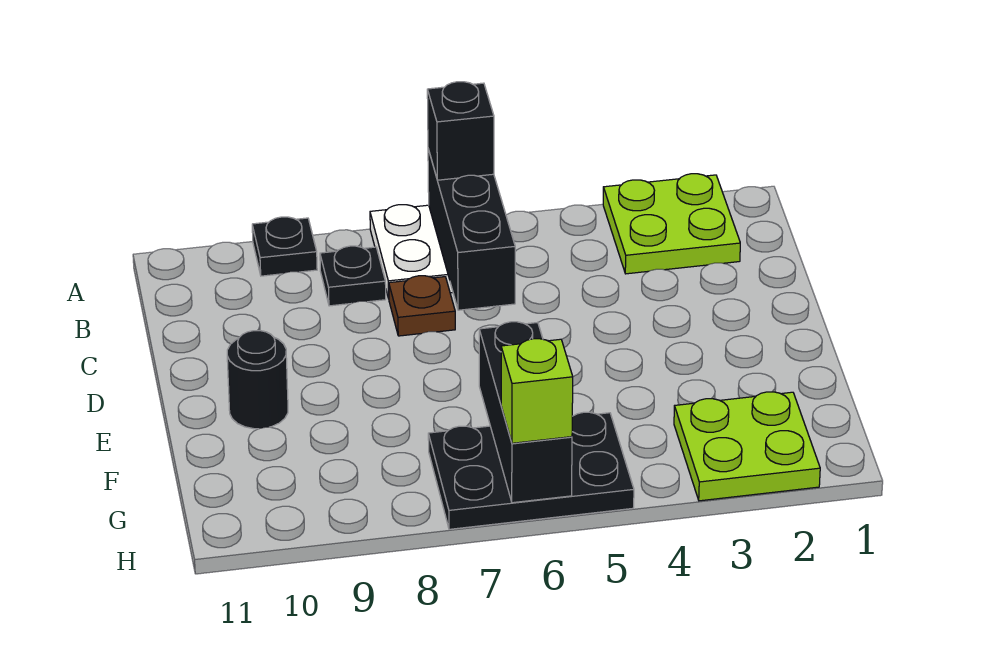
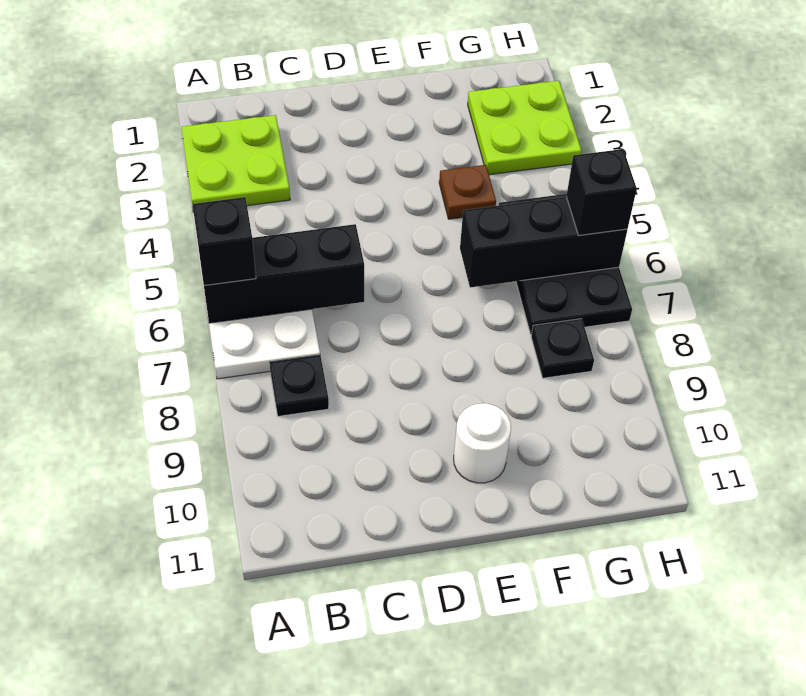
black 1x1 plate [252,217,317,276] -> black 1x1 plate moved to [531,319,594,378]
brown 1x1 plate [389,276,455,336] -> brown 1x1 plate moved to [439,165,496,219]
black 1x1 round brick [227,331,288,429] -> white 1x1 round brick [454,403,511,483]
lime 1x1 brick [501,339,573,443] -> black 1x1 brick [566,149,637,235]

